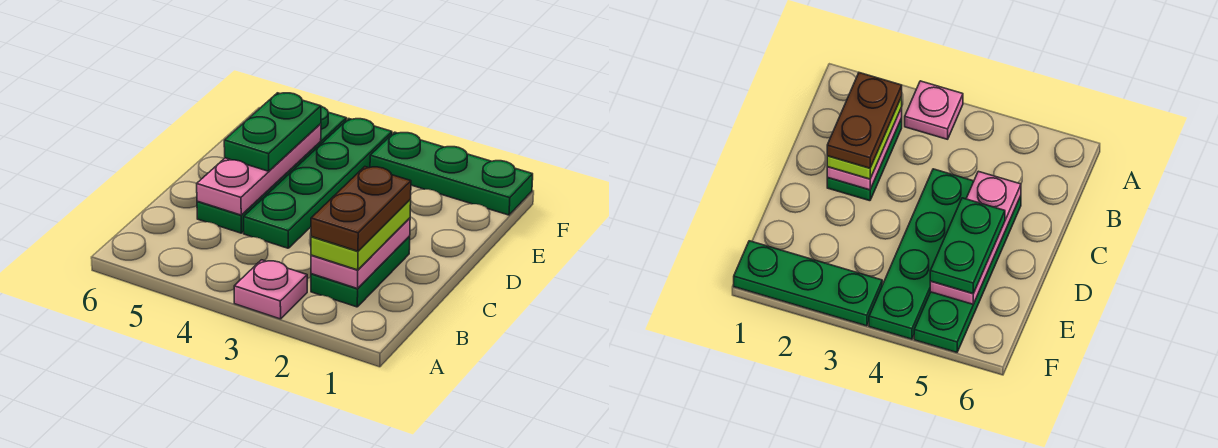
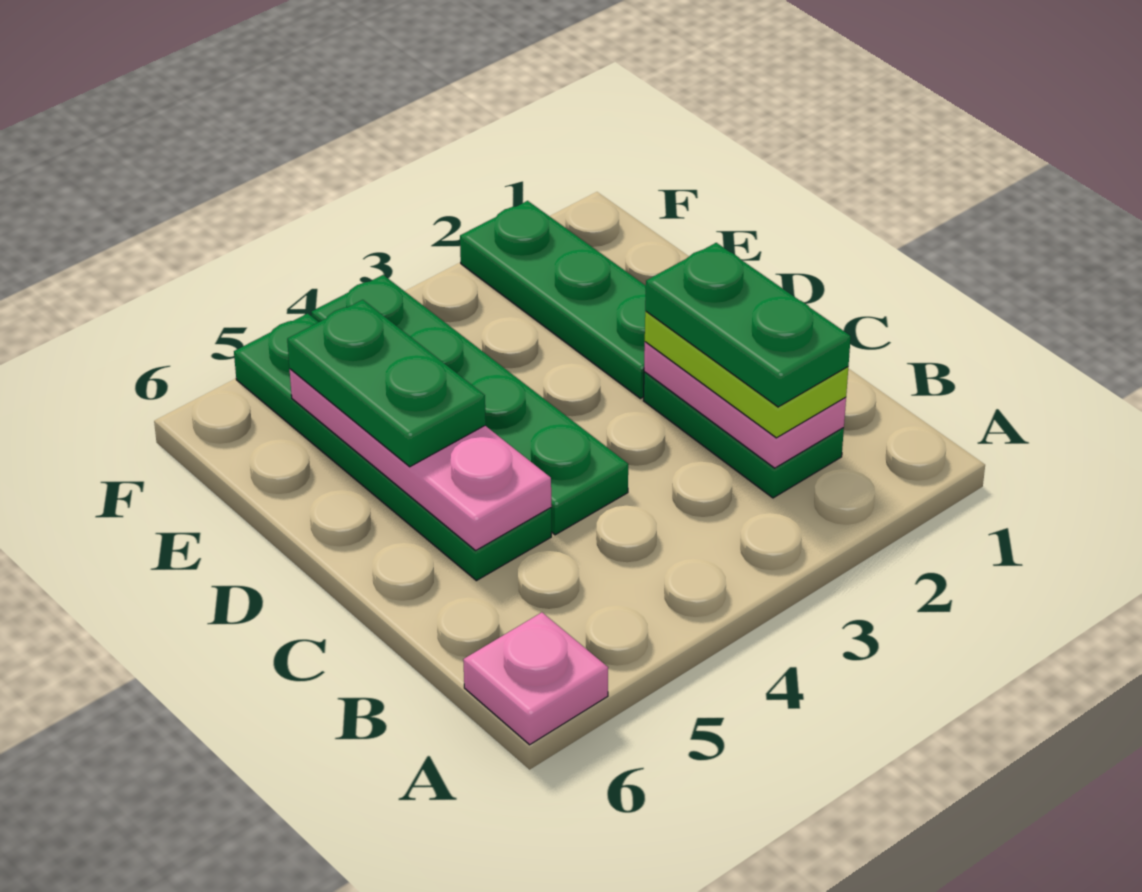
pink 1x1 plate [234,260,307,319] -> pink 1x1 plate moved to [463,612,608,745]
brown 1x2 plate [311,167,411,251] -> green 1x2 plate [645,243,851,407]
green 1x3 plate [370,132,533,215] -> green 1x3 plate turned to [460,201,646,398]

